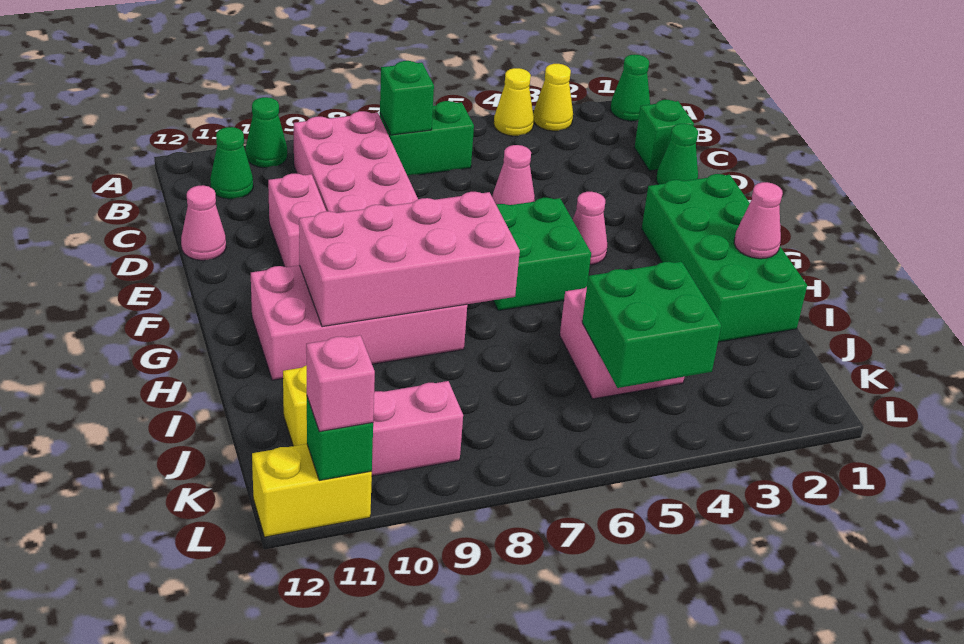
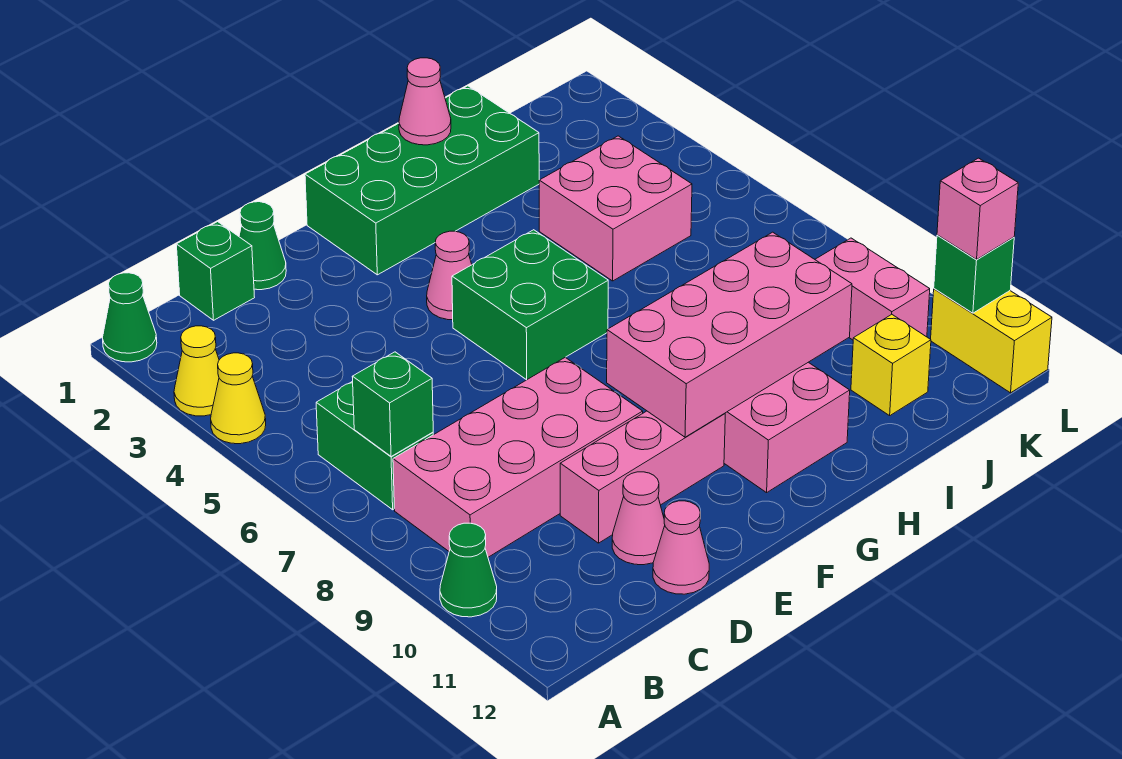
green 1x1 cone [210,127,253,199] -> none
pink 1x1 cone [492,145,535,205] -> pink 1x1 cone moved to [612,472,665,565]
pink 1x2 brick [268,173,326,267] -> pink 1x3 brick [560,411,725,543]
pink 2x4 brick [299,192,520,327] -> pink 2x4 brick turned to [607,232,852,437]
green 2x2 brick [582,262,721,388] -> none

